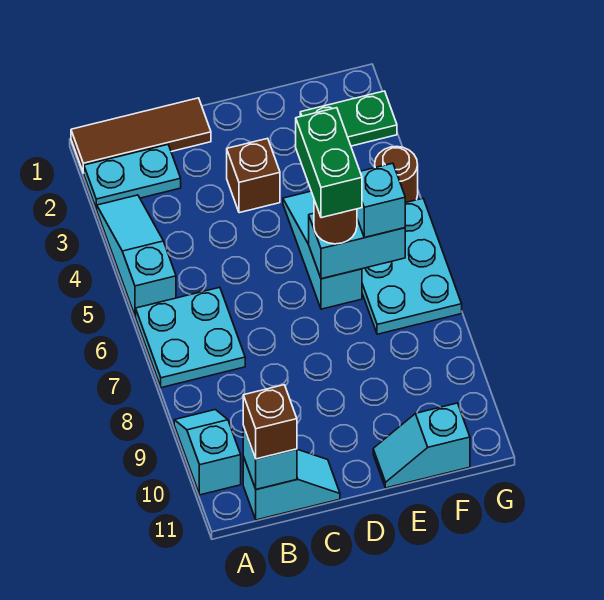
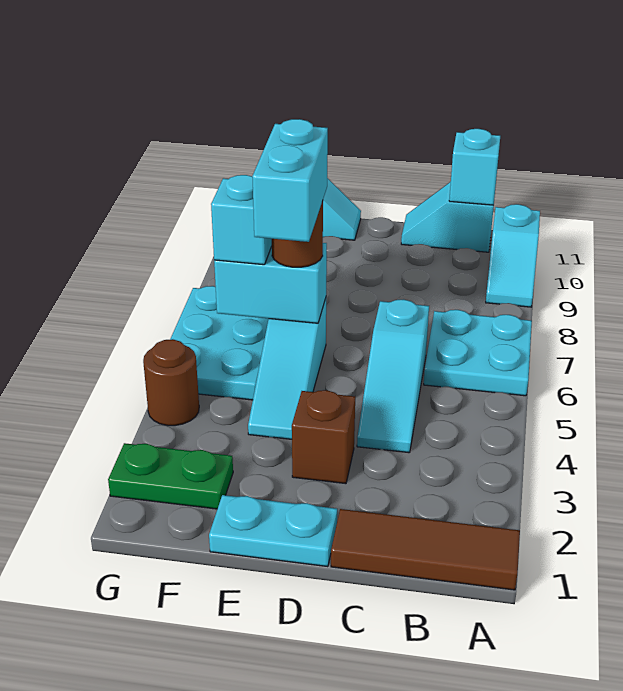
cyan 1x2 plate [84,145,181,209] -> cyan 1x2 plate moved to [209,495,337,567]
cyan 1x3 slope [97,195,176,316] -> cyan 1x3 slope moved to [357,299,429,453]
brown 1x1 brick [243,385,297,459] -> none
green 1x2 brick [296,108,362,218] -> cyan 1x2 brick [252,119,328,242]

